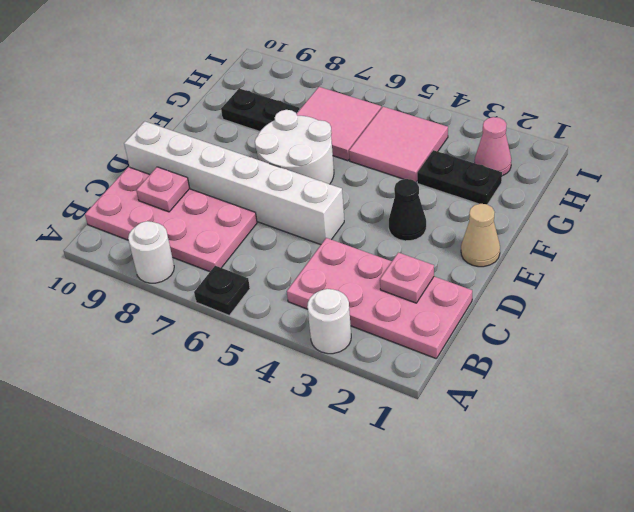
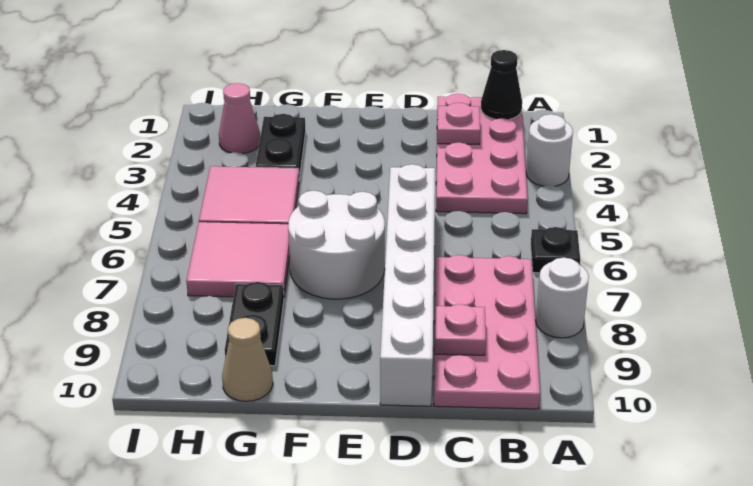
tan 1x1 cone [461,204,500,267] -> tan 1x1 cone moved to [222,318,273,401]
black 1x1 cone [389,179,426,241] -> black 1x1 cone moved to [481,50,522,119]

